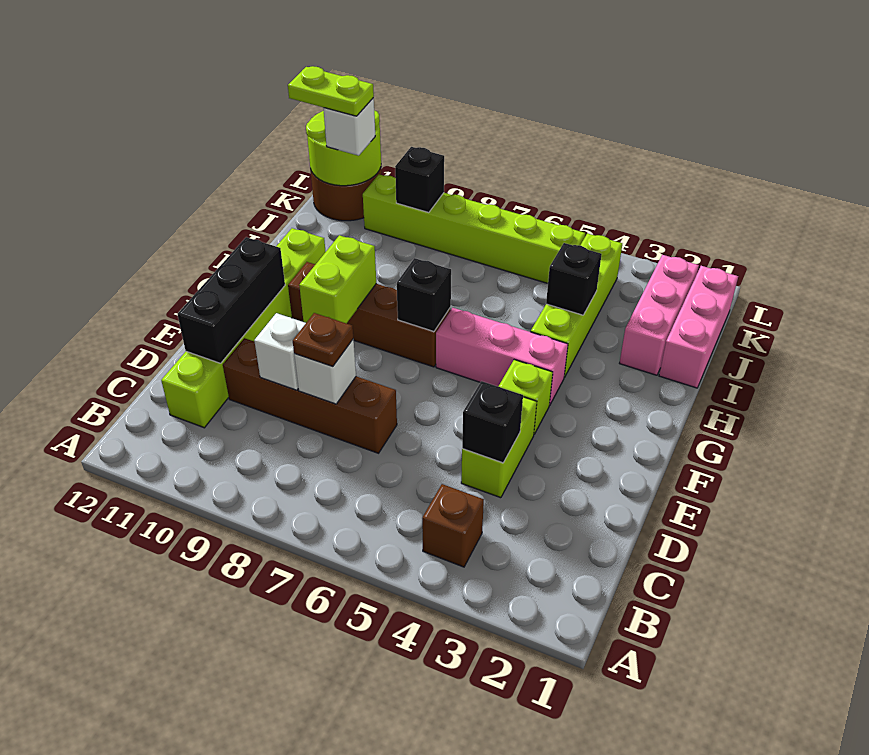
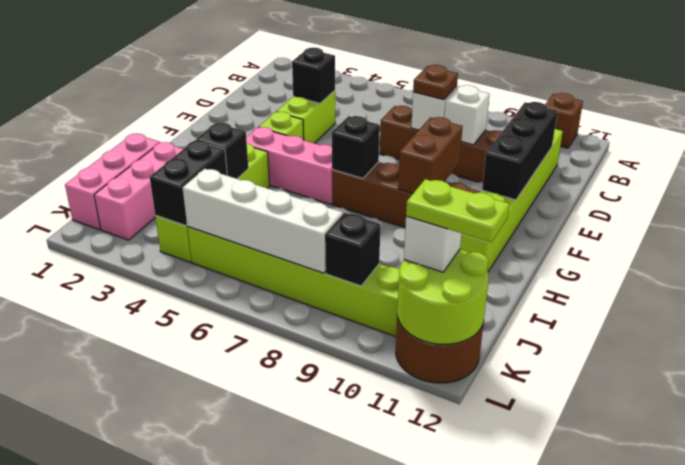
brown 1x1 brick [422,484,484,567] -> brown 1x1 brick moved to [545,93,583,148]
lime 1x2 brick [299,235,376,324] -> brown 1x2 brick [398,117,463,193]
none -> black 1x2 brick [150,140,227,226]
none -> white 1x4 brick [183,169,343,273]

